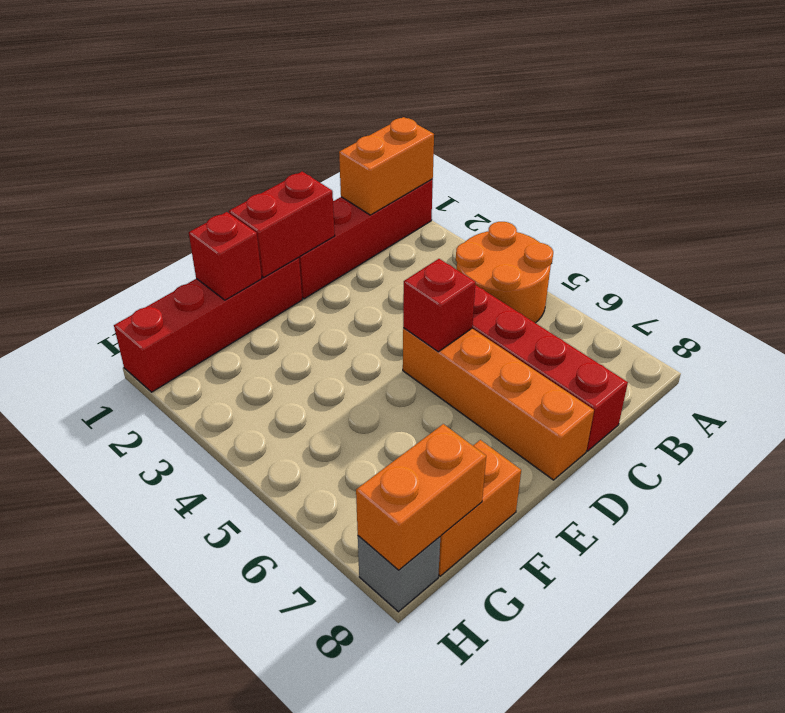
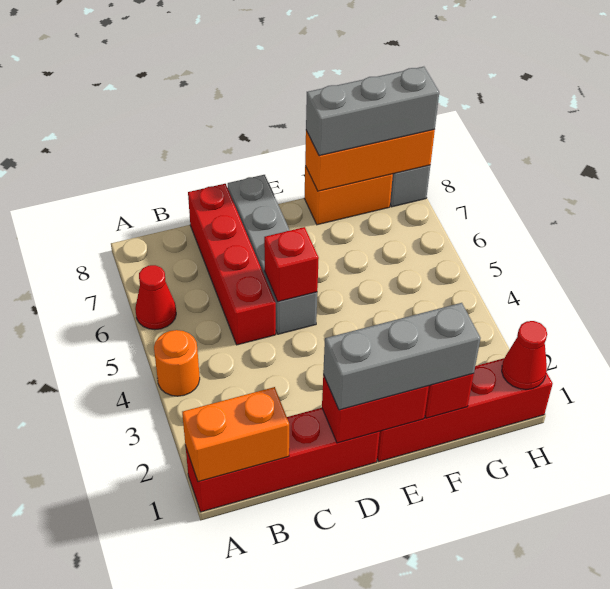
orange 2x2 round brick [456,222,553,323] -> orange 1x1 round brick [154,330,200,396]
none -> red 1x1 cone [135,265,176,330]
none -> grey 1x3 brick [323,303,481,410]
orange 1x4 brick [403,328,594,480] -> grey 1x4 brick [228,175,317,334]
none -> grey 1x3 brick [306,67,439,156]
orange 1x2 brick [356,424,486,570] -> orange 1x3 brick [305,129,435,191]
none -> red 1x1 cone [502,321,547,390]

